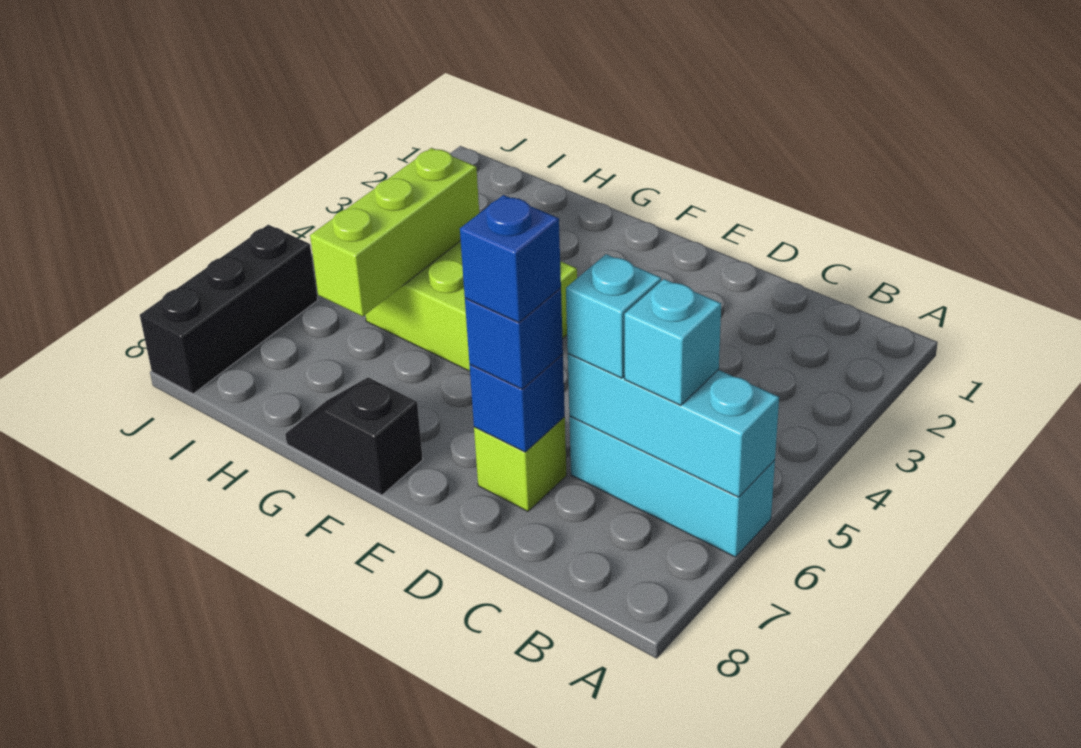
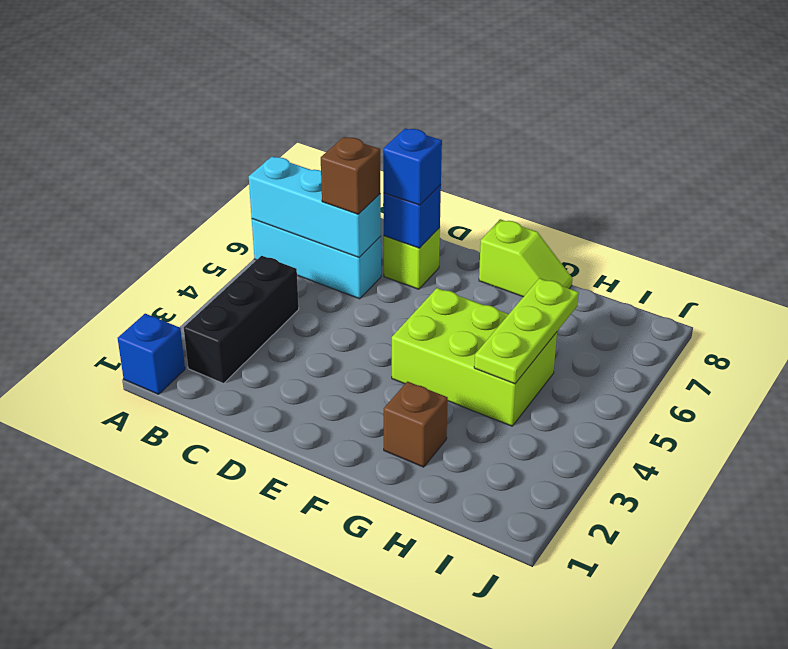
cyan 1x1 brick [625,279,721,405] -> none
cyan 1x1 brick [566,254,661,378] -> brown 1x1 brick [321,137,380,214]
blue 1x1 brick [460,195,561,323] -> blue 1x1 brick moved to [118,314,185,394]
black 1x2 slope [285,377,423,495] -> lime 1x2 slope [479,219,572,297]
none -> brown 1x1 brick [384,382,448,467]
lime 1x3 brick [310,148,479,316] -> lime 1x3 plate [474,278,579,384]
black 1x3 brick [140,225,318,394] -> black 1x3 brick moved to [184,256,299,383]

